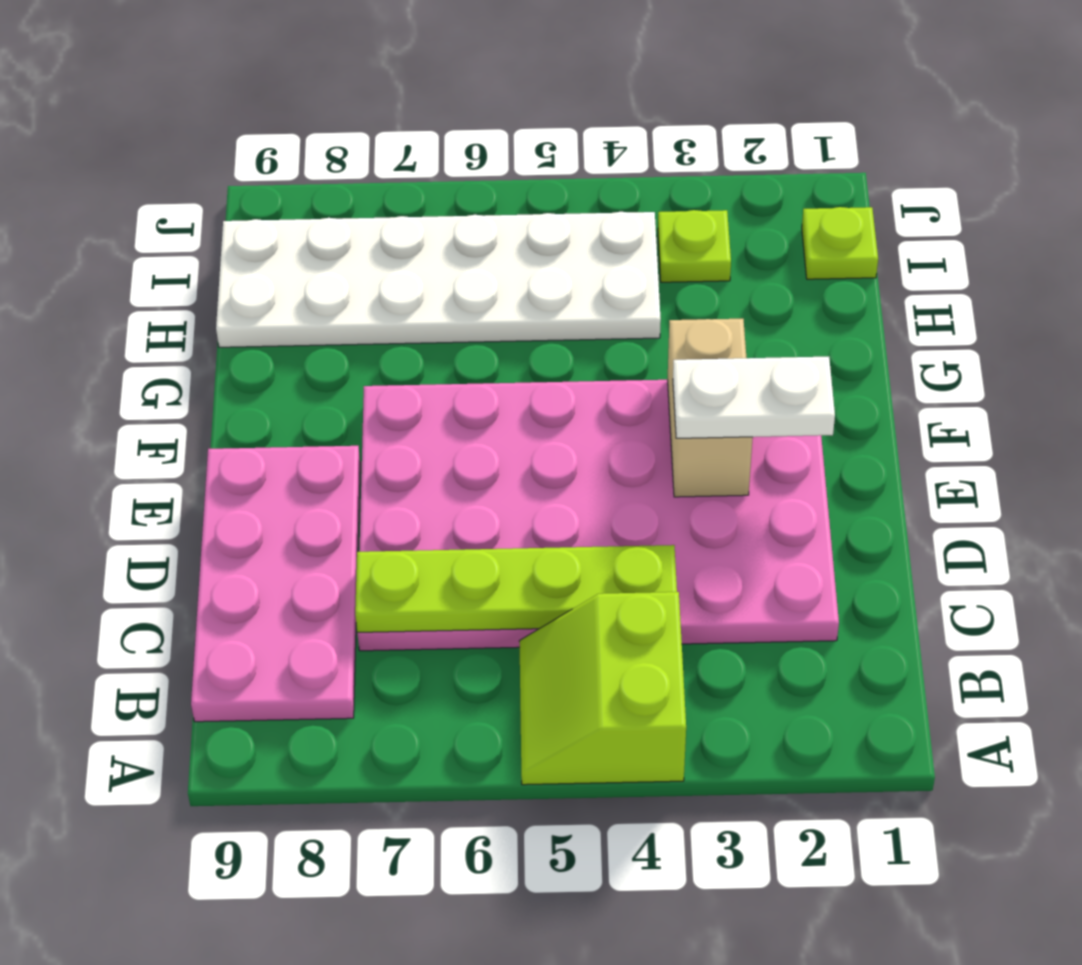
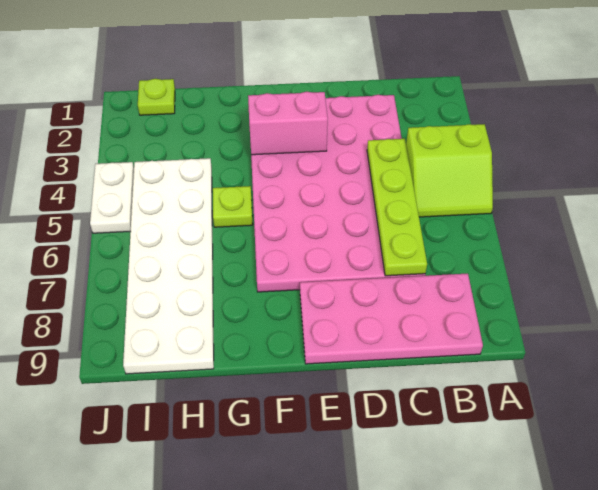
white 1x2 plate [673,357,835,438] -> white 1x2 plate moved to [90,162,134,233]
tan 1x2 brick [668,319,753,497] -> pink 1x2 brick [248,92,328,155]
lime 1x1 plate [658,210,731,282] -> lime 1x1 plate moved to [213,186,253,227]

